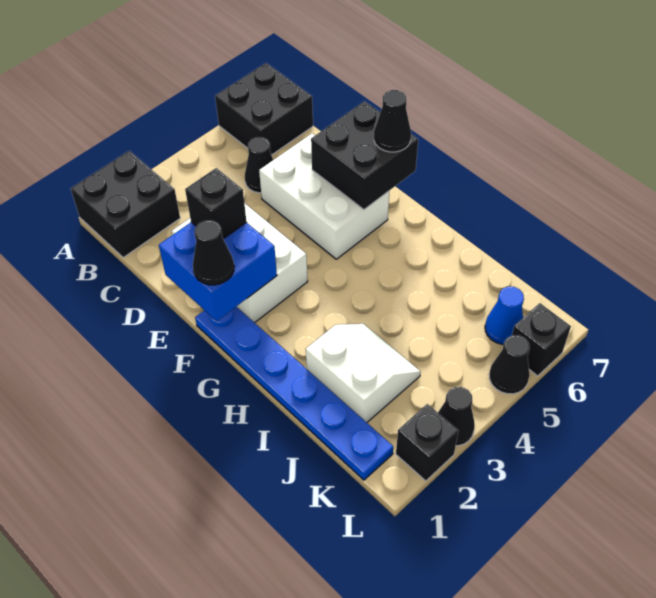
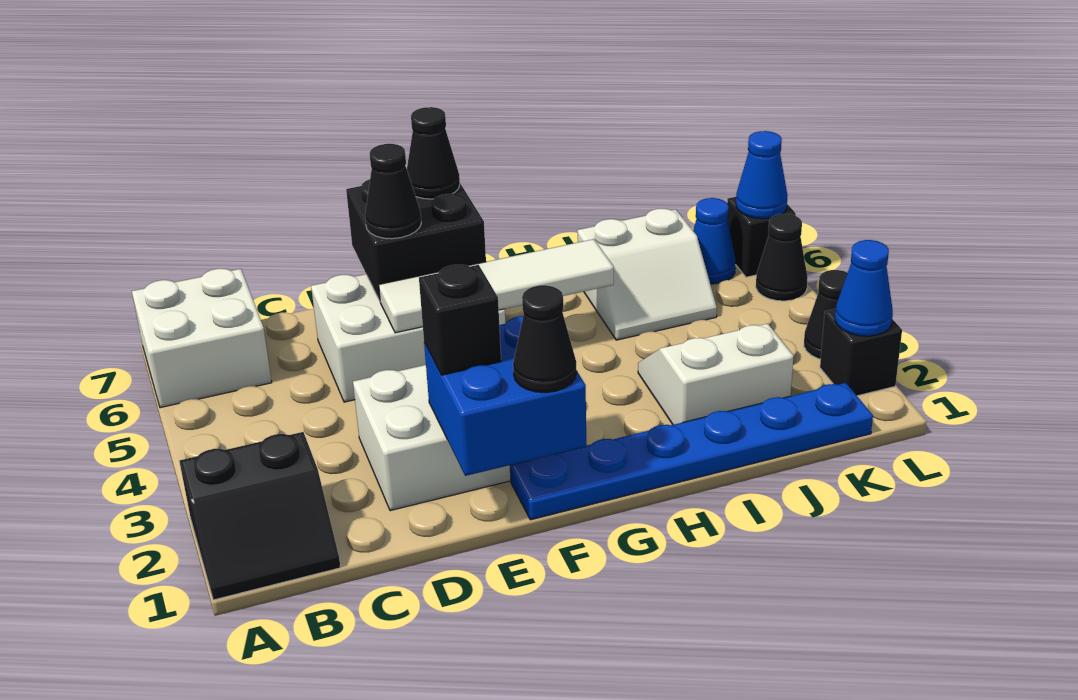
black 2x2 brick [71,151,180,258] -> black 2x2 slope [179,432,341,600]
black 2x2 brick [215,63,313,155] -> white 2x2 brick [132,269,272,408]
black 1x1 cone [245,137,273,193] -> black 1x1 cone moved to [365,144,421,239]
none -> white 1x4 tile [379,239,614,333]
none -> white 2x2 slope [577,209,717,340]
none -> blue 1x1 cone [835,240,893,336]
none -> blue 1x1 cone [736,131,788,219]

